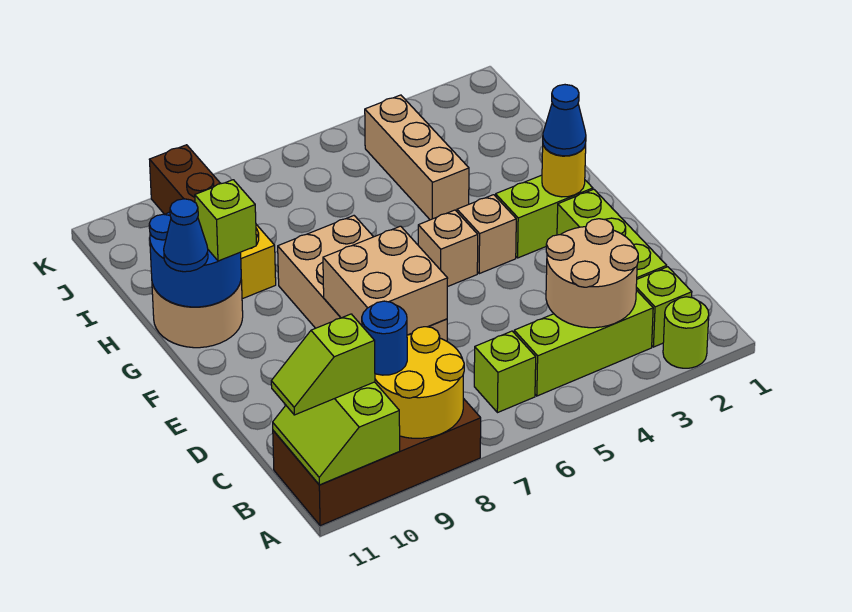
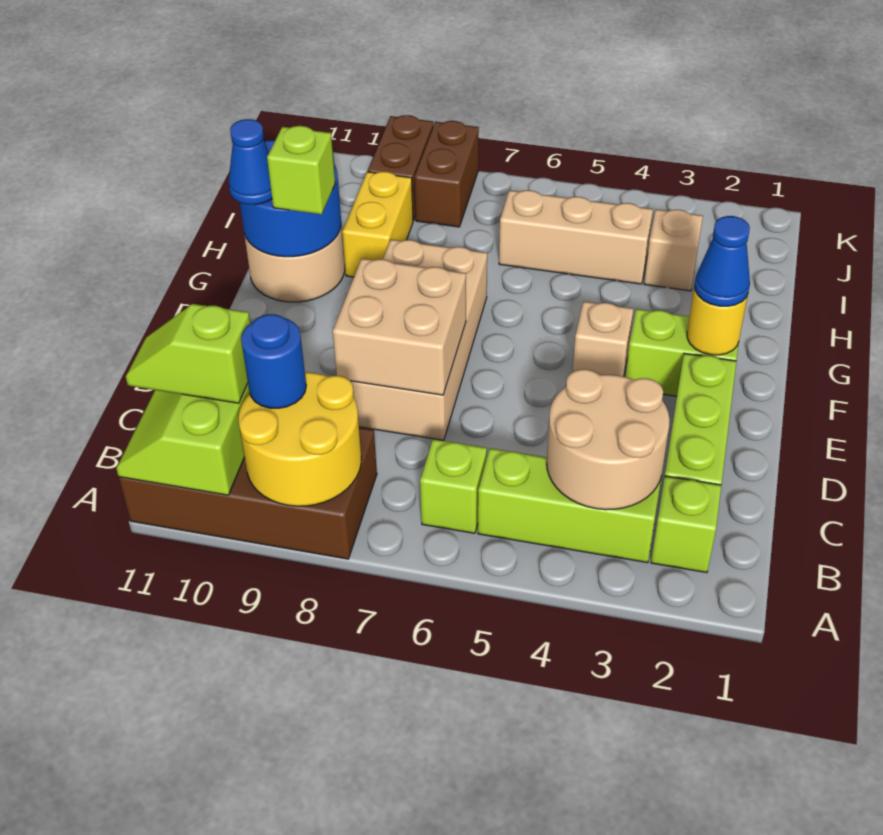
lime 1x1 round brick [663,297,709,368] -> none
tan 1x1 brick [418,210,478,287] -> tan 1x1 brick moved to [644,210,703,291]
tan 1x3 brick [365,95,469,220] -> tan 1x3 brick turned to [499,190,653,284]
none -> brown 1x2 brick [414,121,479,227]

